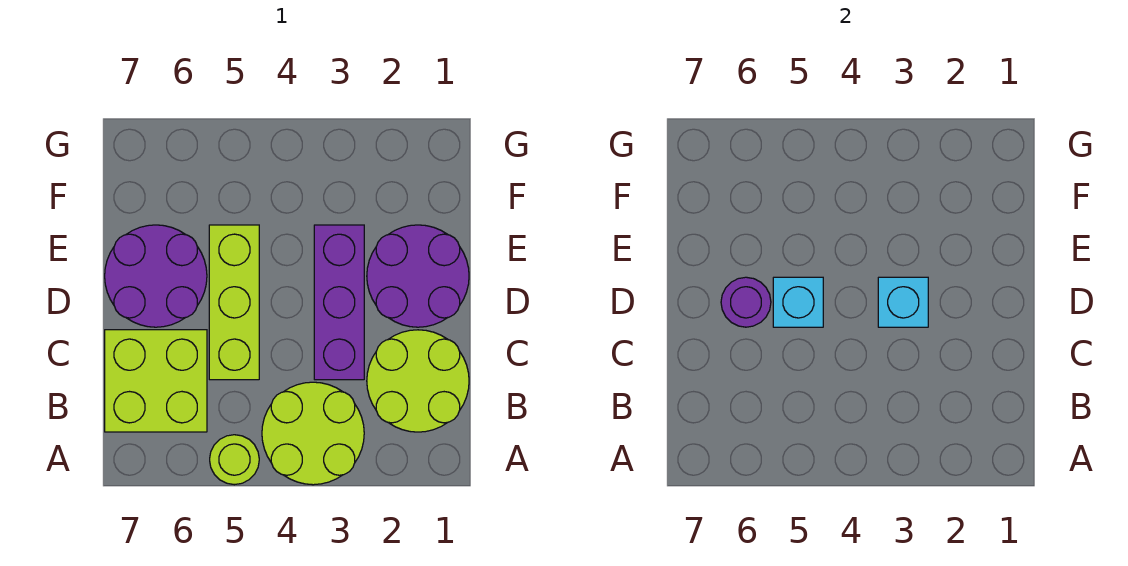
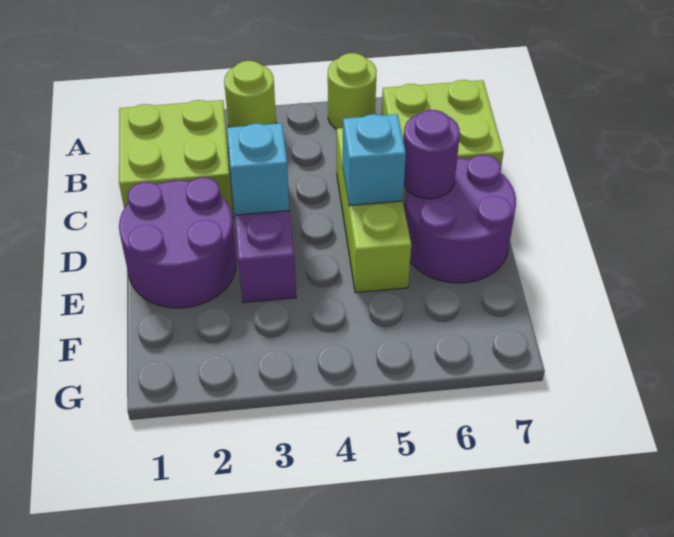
lime 2x2 round brick [262,382,364,485] -> lime 1x1 round brick [224,61,276,127]
lime 2x2 round brick [367,330,469,432] -> lime 2x2 brick [119,100,233,219]

